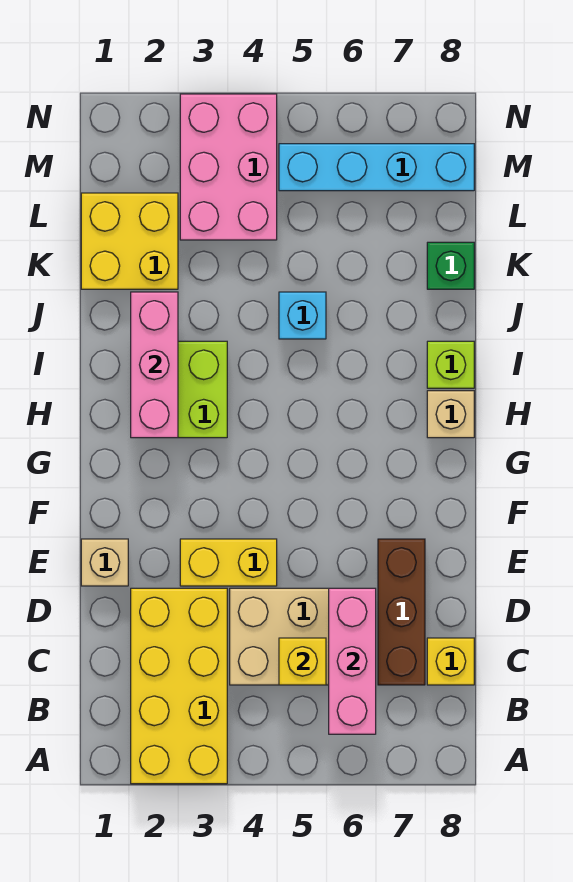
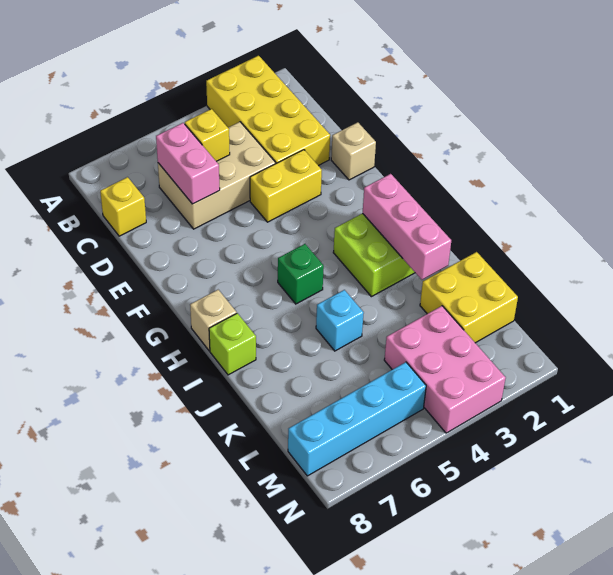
pink 1x3 brick [329,588,376,734] -> pink 1x2 brick [156,123,220,204]
brown 1x3 brick [378,539,425,685] -> none
green 1x1 brick [427,242,474,289] -> green 1x1 brick moved to [278,244,324,304]

